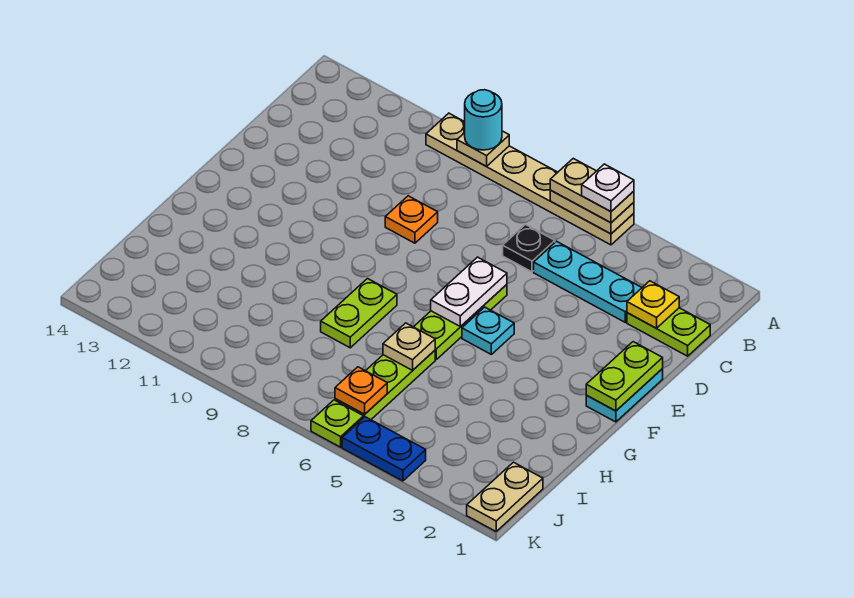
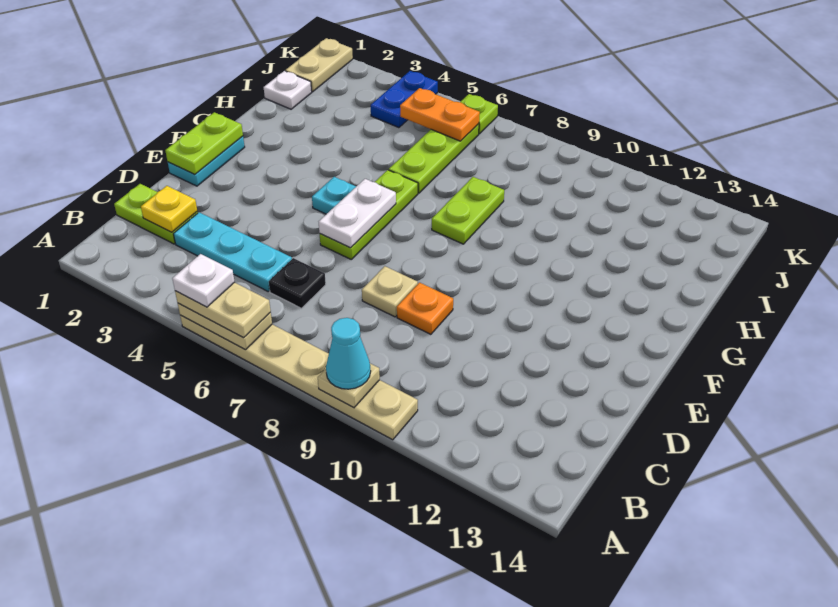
cyan 1x1 round brick [465,90,502,150] -> cyan 1x1 cone [326,318,371,389]
tan 1x1 plate [383,323,435,370] -> tan 1x1 plate moved to [362,266,418,317]
none -> white 1x1 plate [264,71,312,109]
orange 1x1 plate [335,367,387,414] -> orange 1x2 plate [400,88,480,141]
blue 1x2 plate [342,417,426,481] -> blue 1x2 plate turned to [371,71,438,128]

